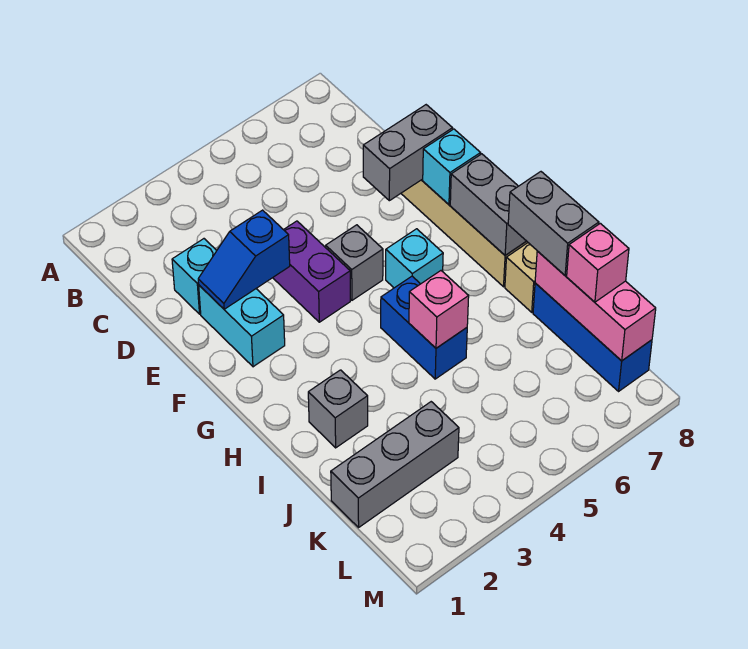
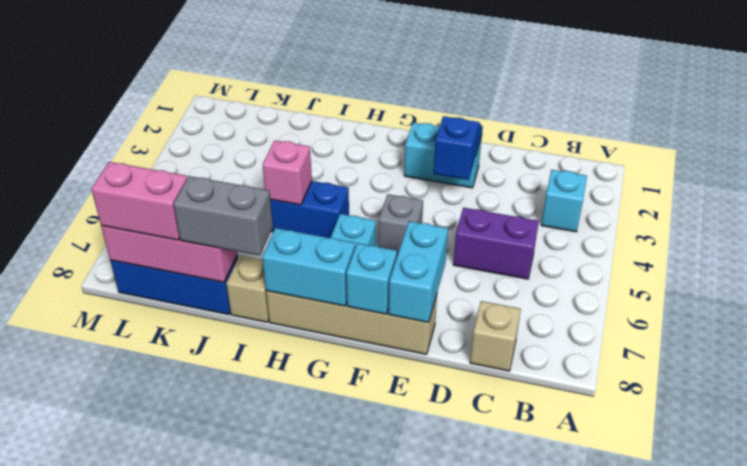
none -> tan 1x1 brick [470,301,521,371]
cyan 1x1 brick [172,239,217,314] -> cyan 1x1 brick moved to [541,170,587,232]
purple 1x2 brick [273,221,350,322] -> purple 1x2 brick moved to [453,208,539,279]
grey 1x2 brick [363,105,453,201] -> cyan 1x2 brick [389,221,448,322]
grey 1x2 brick [450,154,526,255] -> cyan 1x2 brick [262,228,355,306]
grey 1x1 brick [308,370,368,448] -> none
grey 1x3 brick [331,402,459,527] -> none
pink 1x1 brick [567,223,629,302] -> pink 1x2 brick [91,162,187,240]

